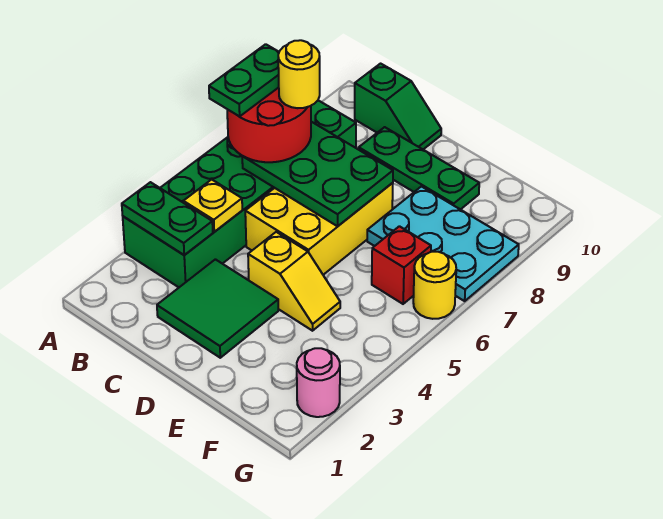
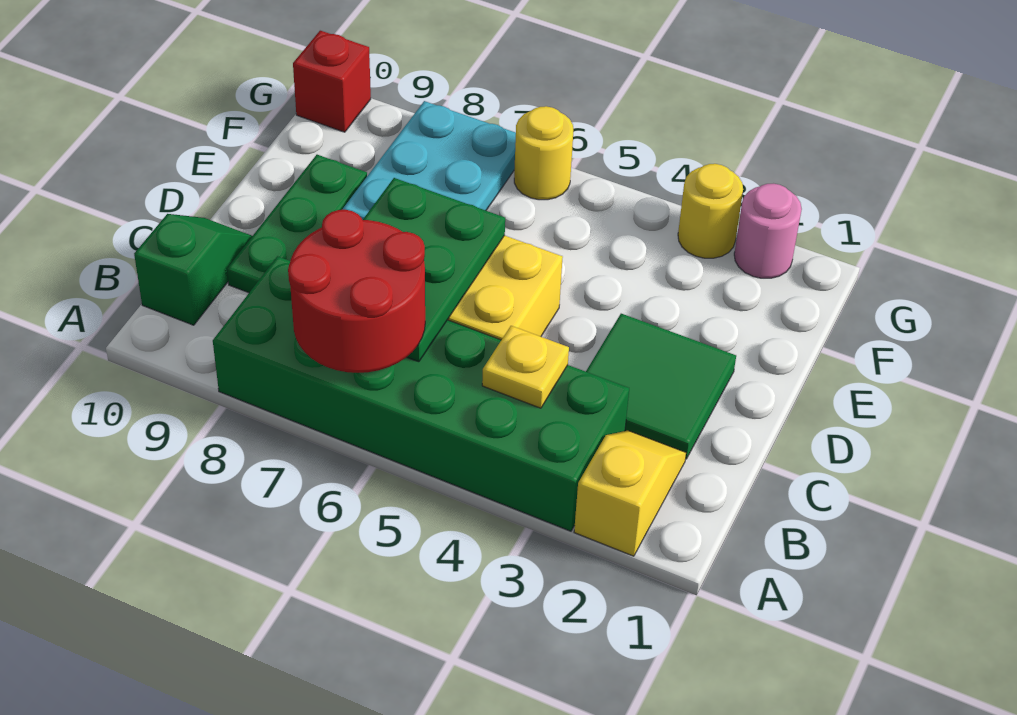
green 1x2 plate [122,182,213,255] -> none
green 1x2 plate [209,44,279,117] -> none
yellow 1x1 round brick [278,40,320,108] -> yellow 1x1 round brick moved to [678,164,743,258]
yellow 1x2 slope [248,232,340,331] -> yellow 1x2 slope moved to [574,431,686,556]
red 1x1 brick [372,226,431,304] -> red 1x1 brick moved to [293,31,371,132]

